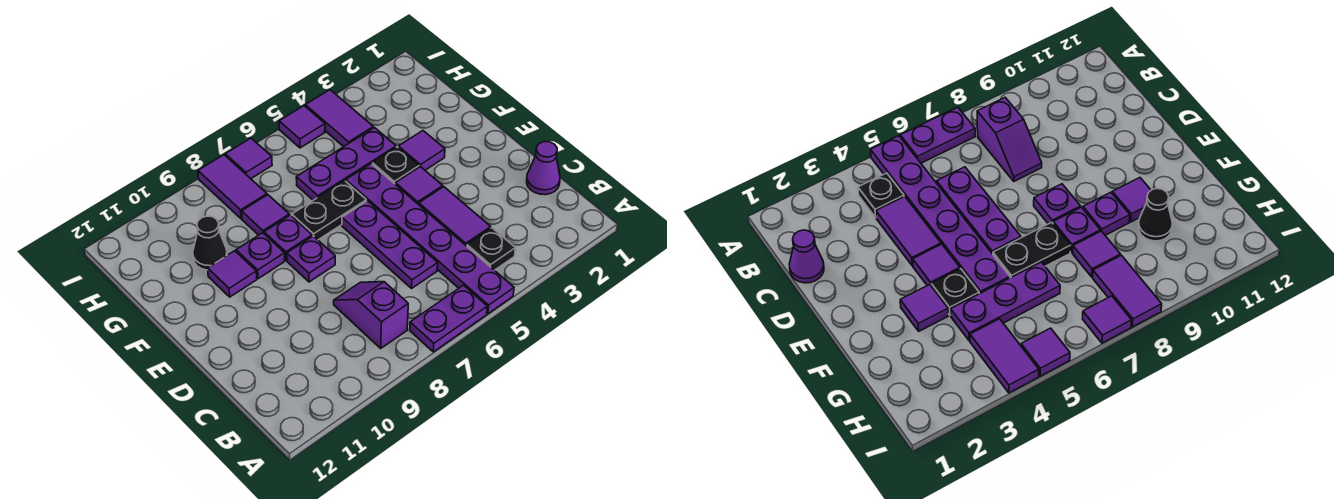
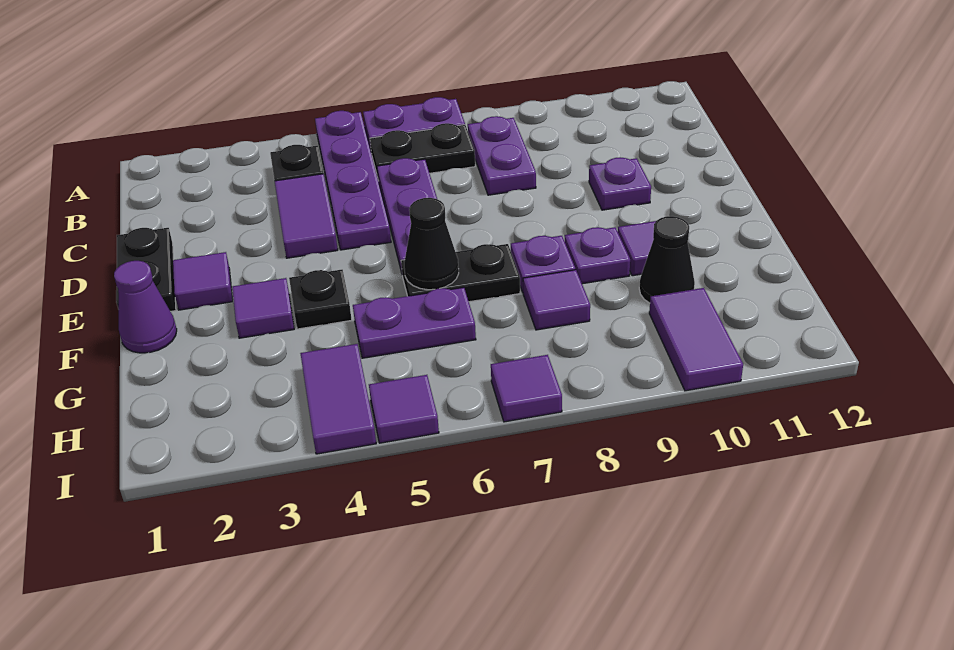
purple 1x6 plate [346,164,514,314] -> purple 1x4 plate [315,111,391,250]
none -> black 1x2 plate [370,123,475,178]
purple 1x2 slope [334,282,408,348] -> purple 1x2 plate [468,116,536,195]
purple 1x1 cone [527,142,560,195] -> purple 1x1 cone moved to [114,261,177,353]
none -> black 1x2 plate [116,228,176,311]
purple 1x1 tile [395,167,443,204] -> purple 1x1 tile moved to [173,252,233,310]
purple 1x1 plate [287,236,335,282] -> purple 1x1 plate moved to [589,158,651,210]
none -> black 1x1 cone [404,197,459,290]
purple 1x3 plate [296,128,396,200] -> purple 1x2 plate [353,287,476,358]
purple 1x2 tile [198,155,267,219] -> purple 1x2 tile moved to [649,288,743,391]

